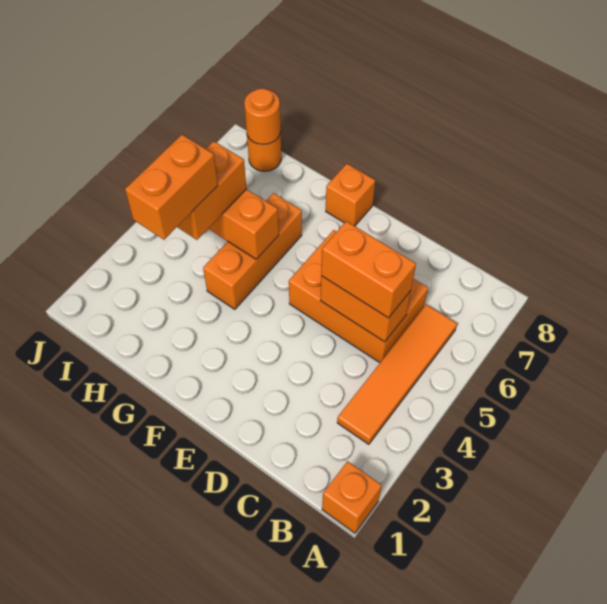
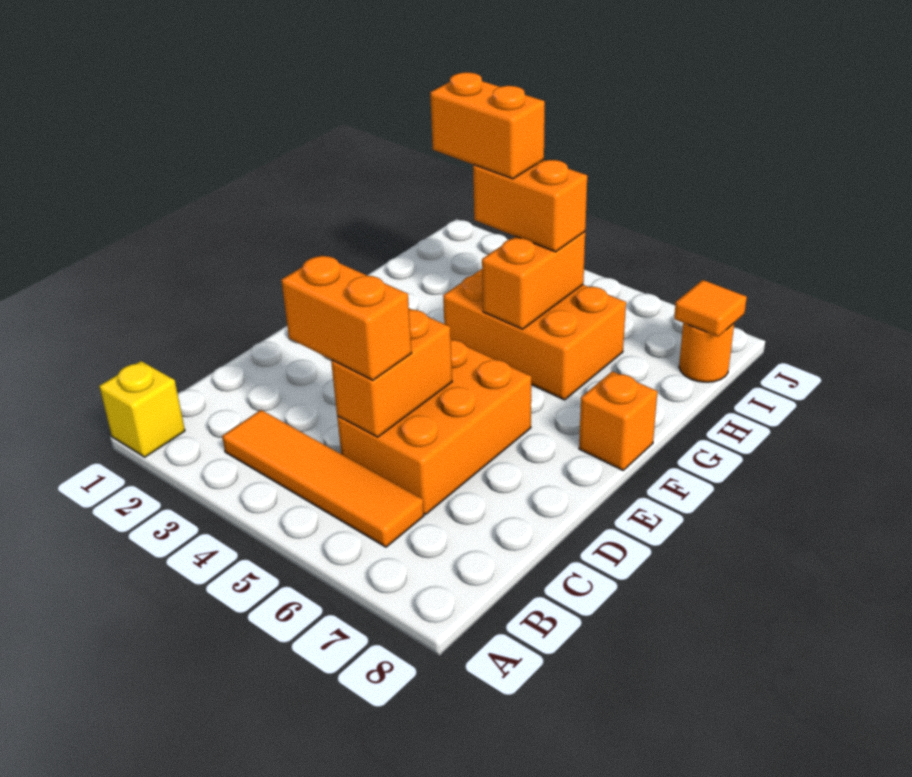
orange 1x1 brick [322,461,382,533] -> yellow 1x1 brick [99,361,185,457]
orange 1x2 brick [321,221,416,318] -> orange 1x2 brick turned to [281,255,412,380]
orange 1x3 brick [203,193,302,309] -> orange 2x3 brick [443,269,626,400]
orange 1x1 round brick [244,89,281,145] -> orange 1x1 tile [674,280,747,336]

